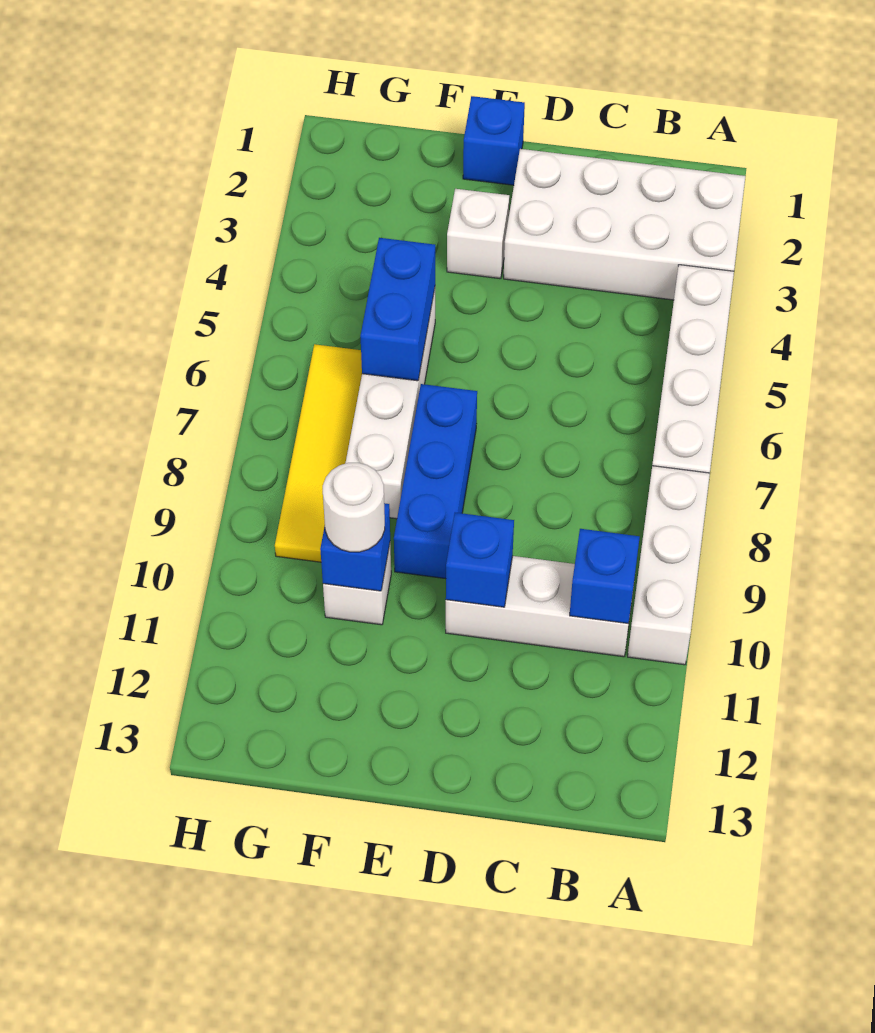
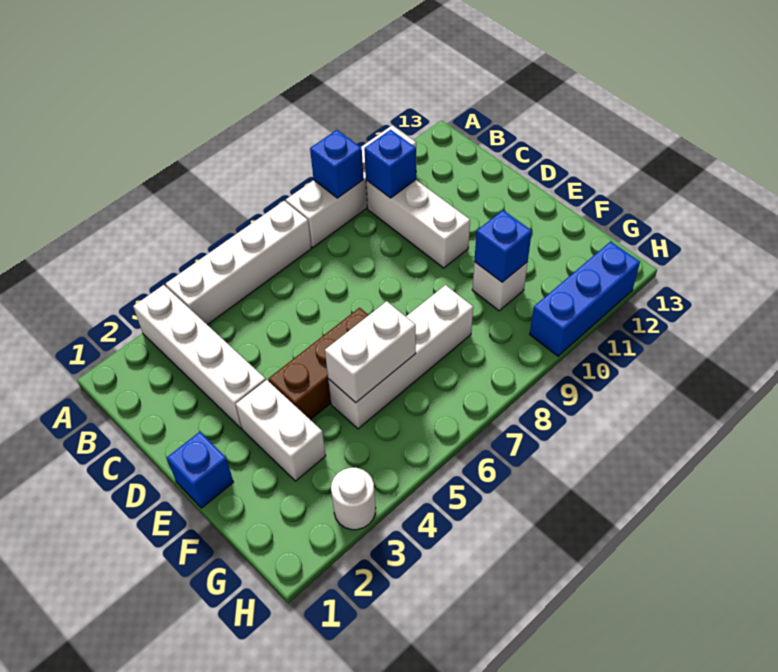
white 2x4 brick [504,149,746,300] -> white 1x4 brick [133,285,266,428]
white 1x3 brick [628,466,710,665] -> white 1x4 brick [286,125,416,248]
blue 1x1 brick [446,513,514,607] -> blue 1x1 brick moved to [310,130,363,198]
white 1x1 brick [447,189,509,279] -> white 1x2 brick [236,380,326,481]
none -> brown 1x3 brick [268,308,368,420]
blue 1x3 brick [394,384,477,579] -> blue 1x3 brick moved to [530,241,640,356]
blue 1x2 brick [361,238,435,381] -> white 1x2 brick [325,301,416,403]
white 1x1 round brick [323,463,385,552] -> white 1x1 round brick moved to [331,468,376,530]
yellow 1x4 tile [275,344,362,562] -> none

